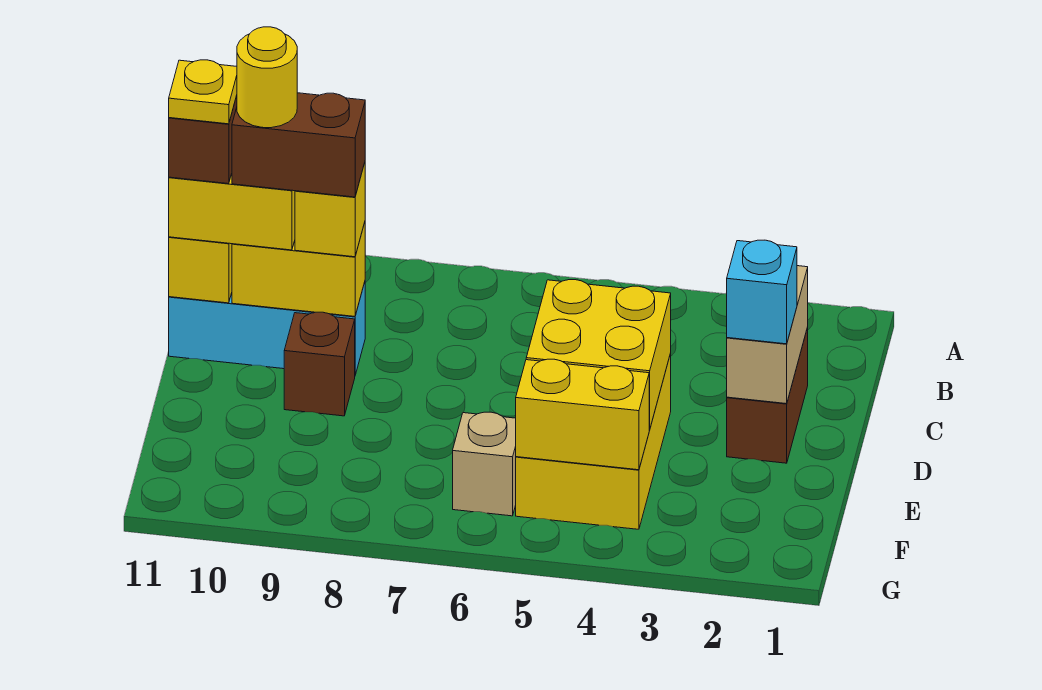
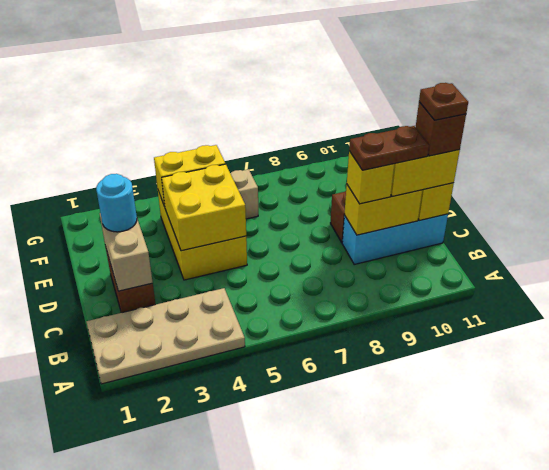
none -> tan 2x4 plate [86,288,245,384]
brown 1x2 brick [232,93,365,197] -> brown 1x2 plate [349,126,429,170]
yellow 1x1 round brick [237,27,297,128] -> none
yellow 1x1 plate [169,60,237,124] -> brown 1x1 plate [419,83,468,120]
cyan 1x1 brick [727,240,797,344] -> cyan 1x1 round brick [96,174,137,232]

